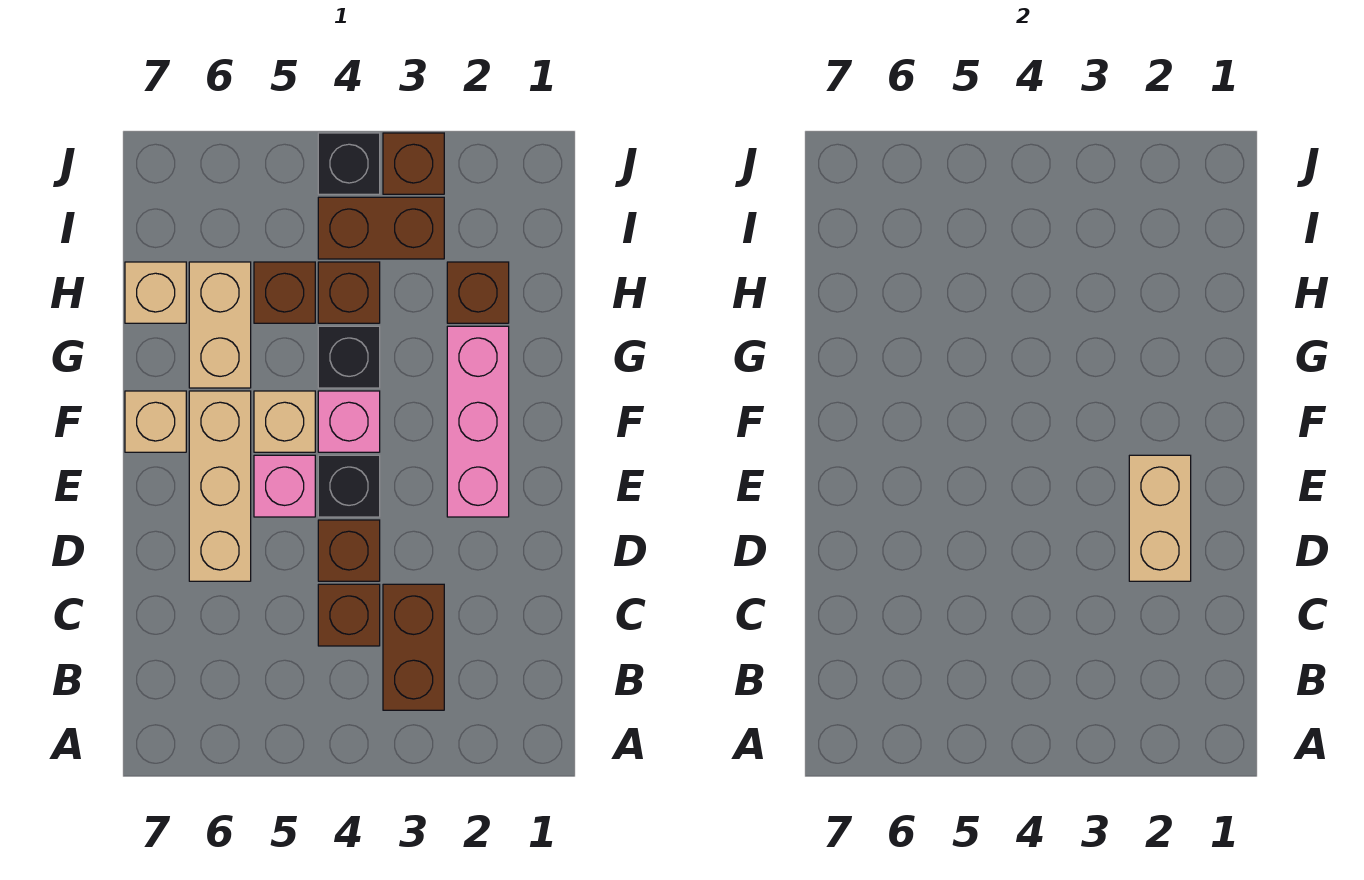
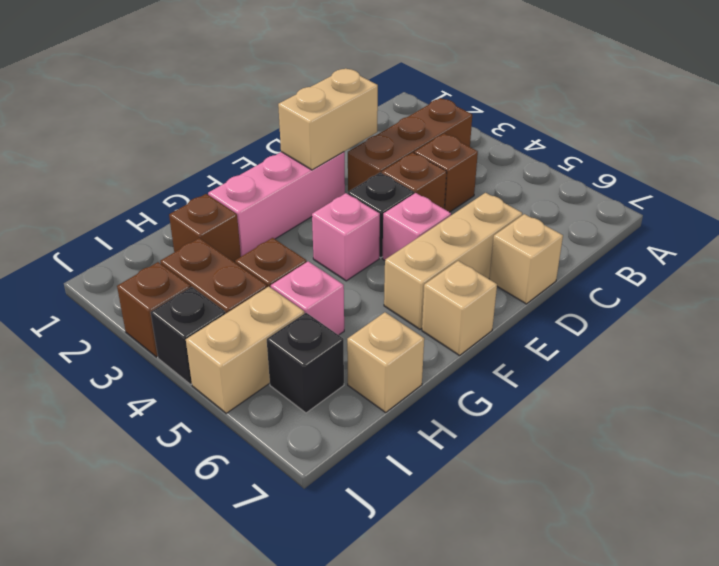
brown 1x2 brick [383,584,444,710] -> brown 1x3 brick [348,98,472,192]
tan 1x1 brick [254,391,315,452] -> tan 1x1 brick moved to [489,214,563,304]
black 1x1 brick [318,326,380,388] -> black 1x1 brick moved to [267,313,344,413]
tan 1x2 brick [189,262,251,388] -> tan 1x2 brick moved to [186,287,304,413]
brown 1x1 brick [254,262,315,323] -> pink 1x1 brick [271,261,344,335]

